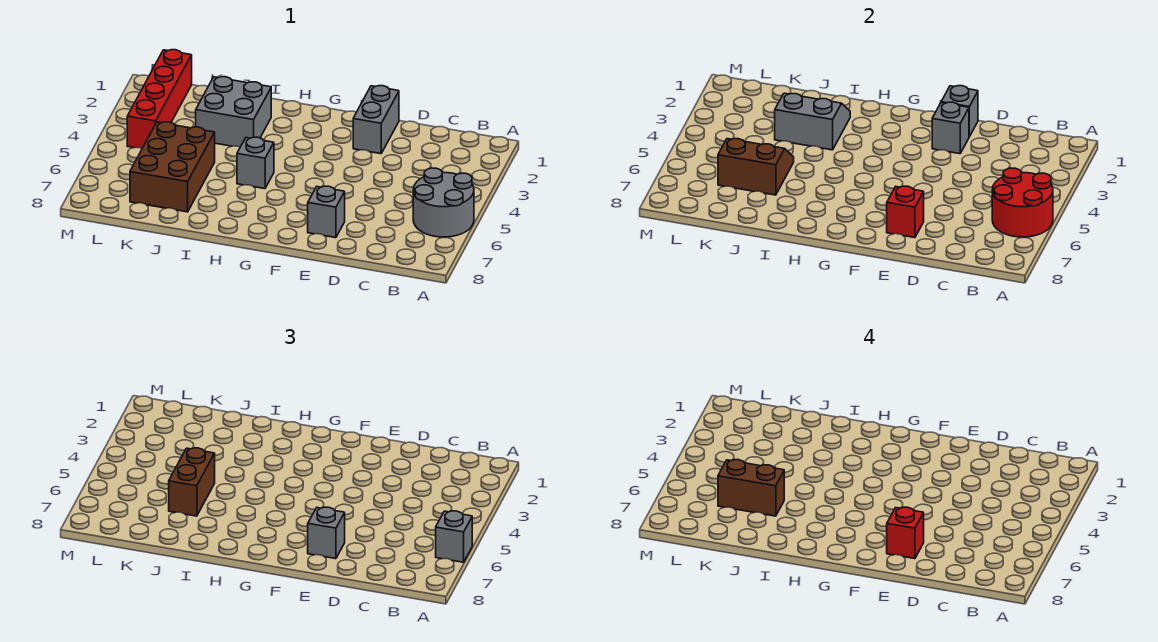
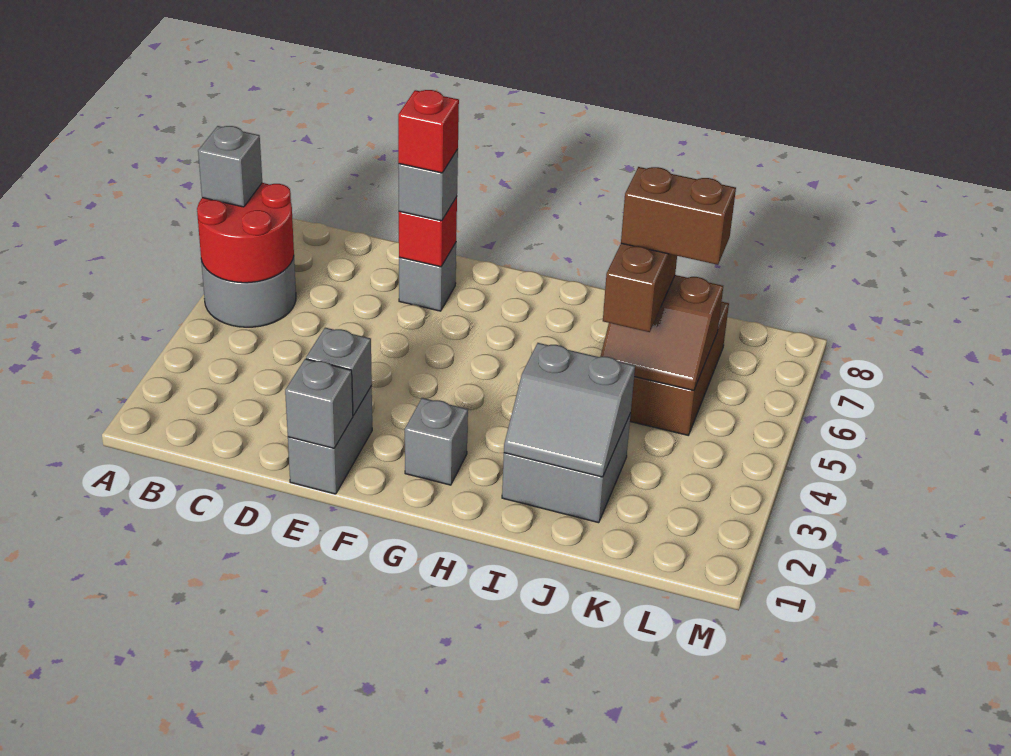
grey 1x1 brick [237,137,274,189] -> grey 1x1 brick moved to [405,398,468,485]
red 1x4 brick [127,50,192,148] -> none

